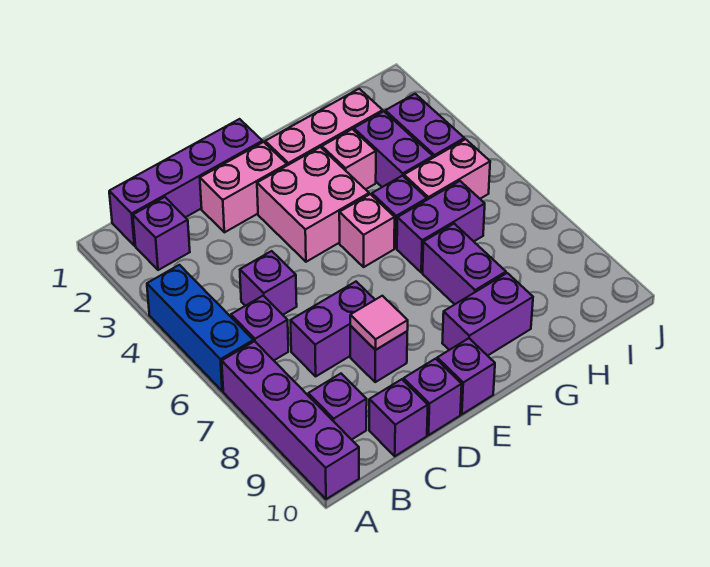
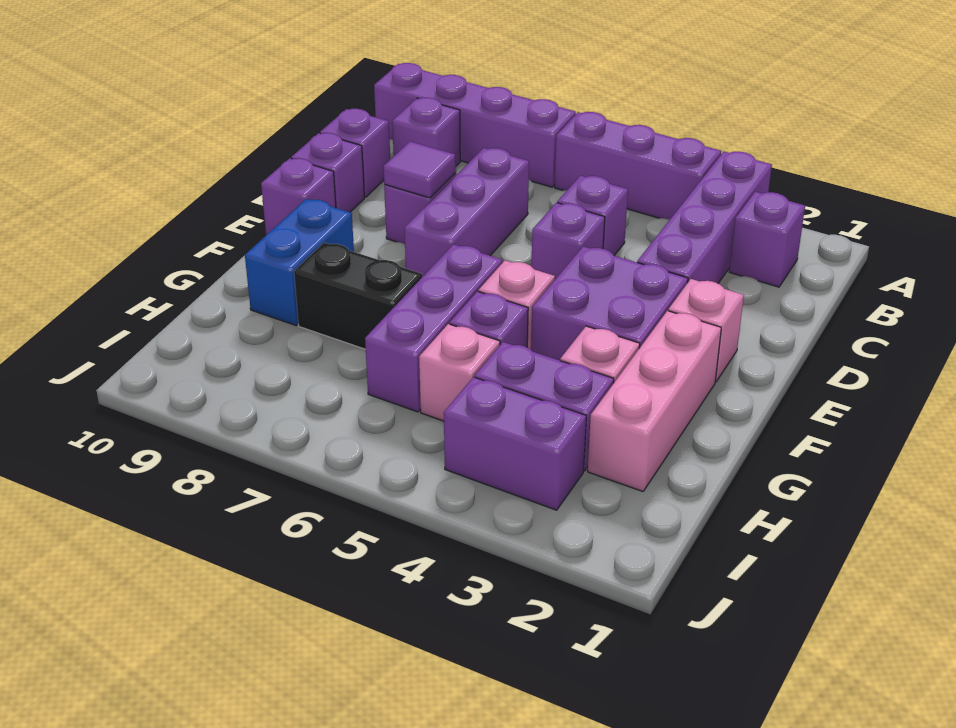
blue 1x3 brick [147,265,253,391] -> purple 1x3 brick [555,112,721,220]
purple 1x4 brick [109,119,263,246] -> purple 1x4 brick moved to [637,152,772,283]
purple 1x1 brick [231,296,288,360] -> purple 1x1 brick moved to [531,203,605,279]
purple 1x2 brick [291,282,375,376] -> purple 1x3 brick [405,148,529,277]
pink 1x2 brick [200,142,287,232] -> pink 1x1 brick [668,279,744,382]
pink 1x1 tile [350,296,408,350] -> purple 1x1 tile [383,141,456,198]
pink 2x2 brick [257,147,369,262] -> purple 2x2 brick [531,246,688,361]
purple 1x2 brick [442,273,533,356] -> blue 1x2 brick [245,199,354,325]
purple 1x2 brick [397,181,485,273] -> purple 1x3 brick [365,244,502,412]
purple 1x2 brick [423,224,506,304] -> black 1x2 brick [294,243,422,349]
pink 1x2 brick [404,139,490,200] -> pink 1x1 brick [419,324,500,421]

